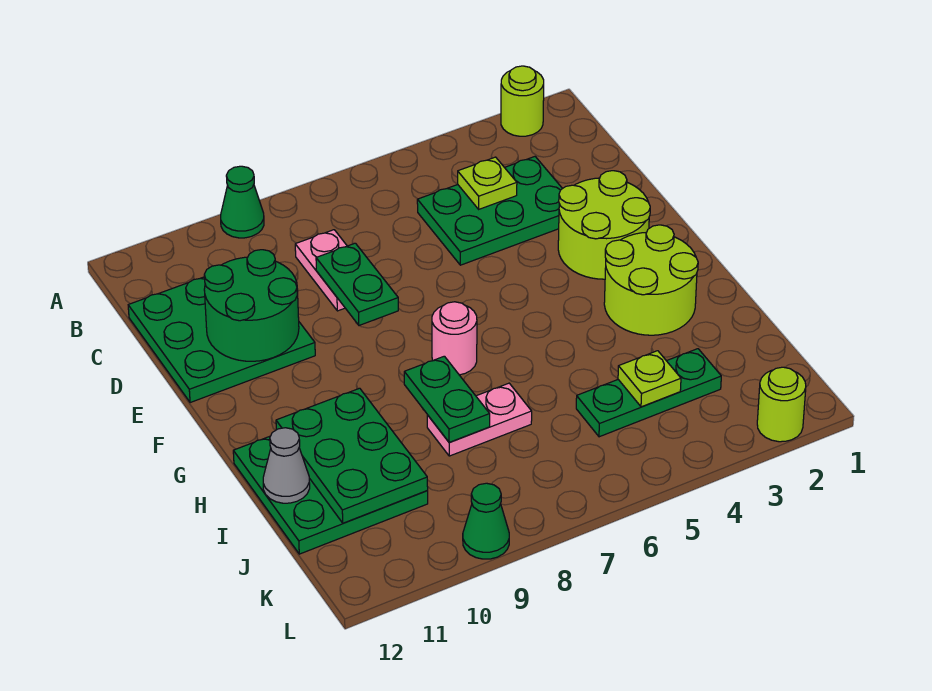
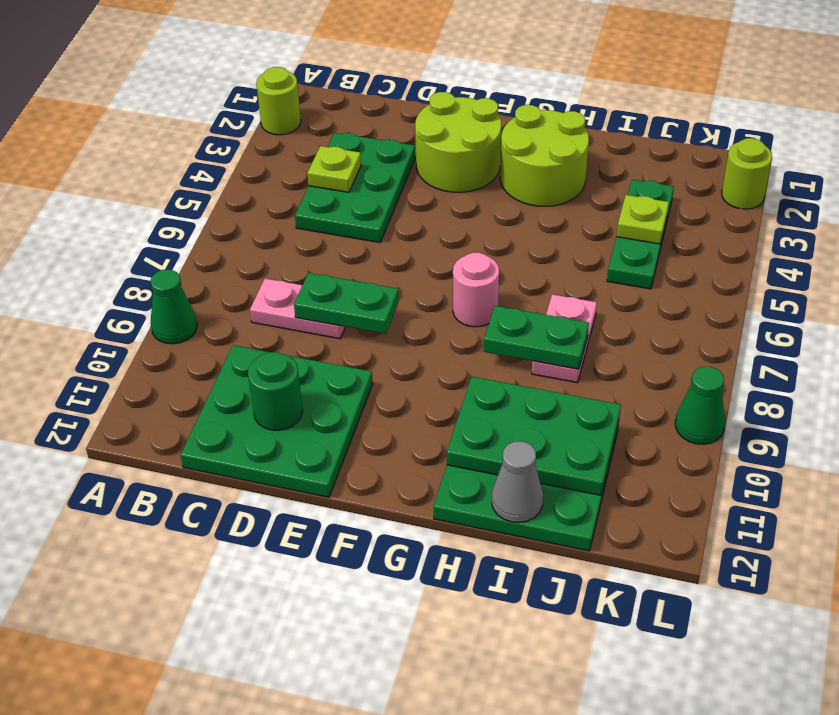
green 2x2 round brick [204,250,299,361] -> green 1x1 round brick [248,352,303,430]

